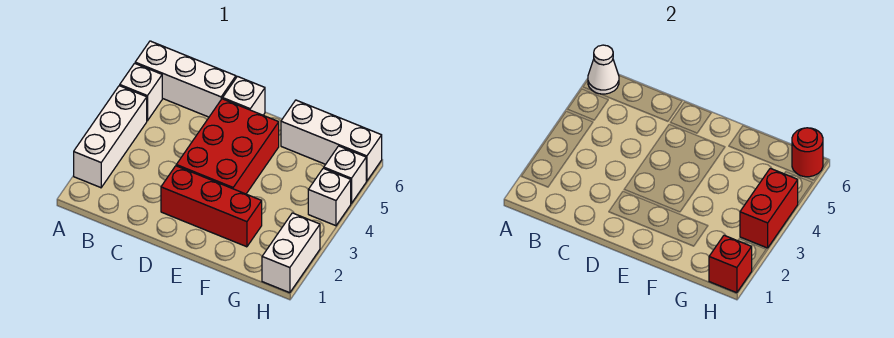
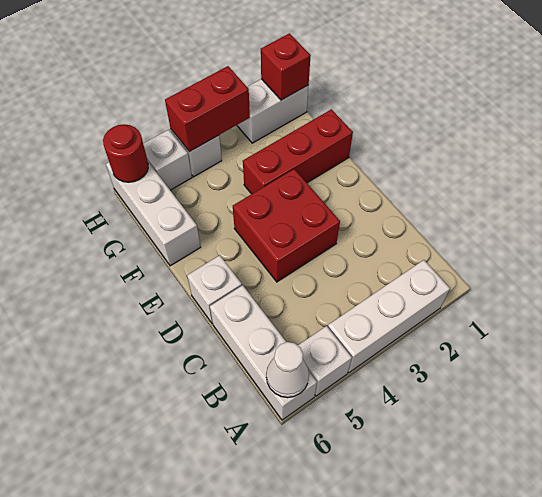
red 1x3 brick [161,166,262,247] -> red 1x3 brick turned to [243,109,353,194]
red 2x3 brick [176,99,279,194] -> red 2x2 brick [233,169,340,282]

